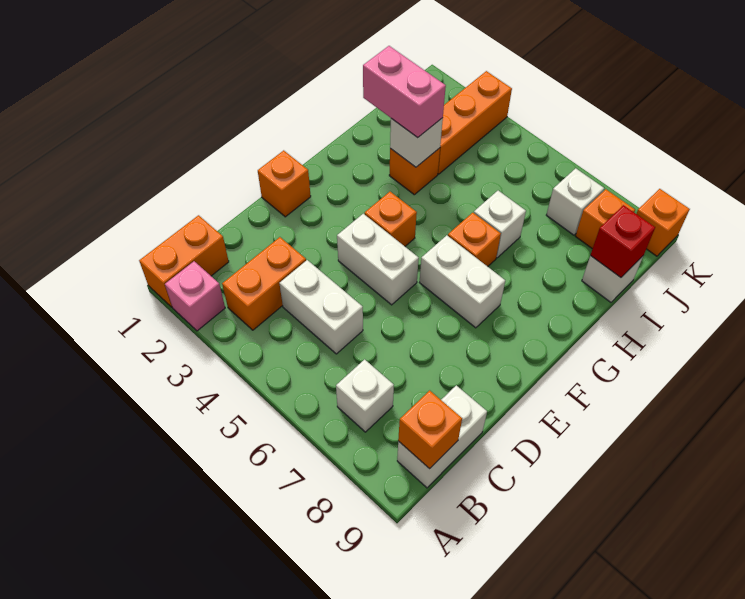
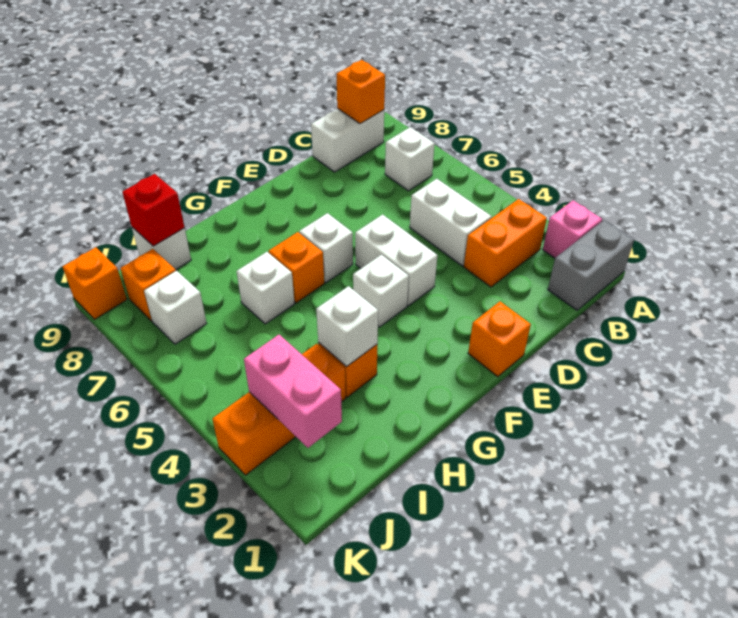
orange 1x2 brick [139,215,229,307] -> grey 1x2 brick [548,220,634,310]
orange 1x1 brick [365,192,417,246] -> white 1x1 brick [353,255,409,327]
white 1x2 brick [420,235,505,328] -> white 1x1 brick [299,213,353,283]
pink 1x2 brick [363,46,446,138] -> pink 1x2 brick moved to [244,335,342,448]

